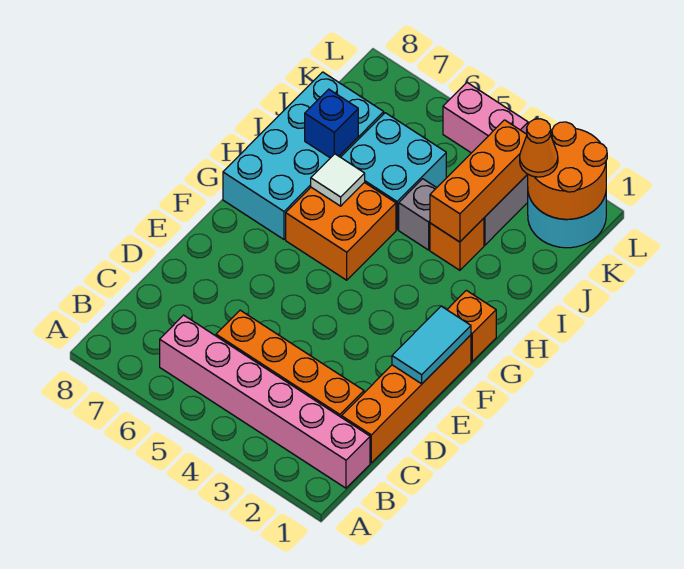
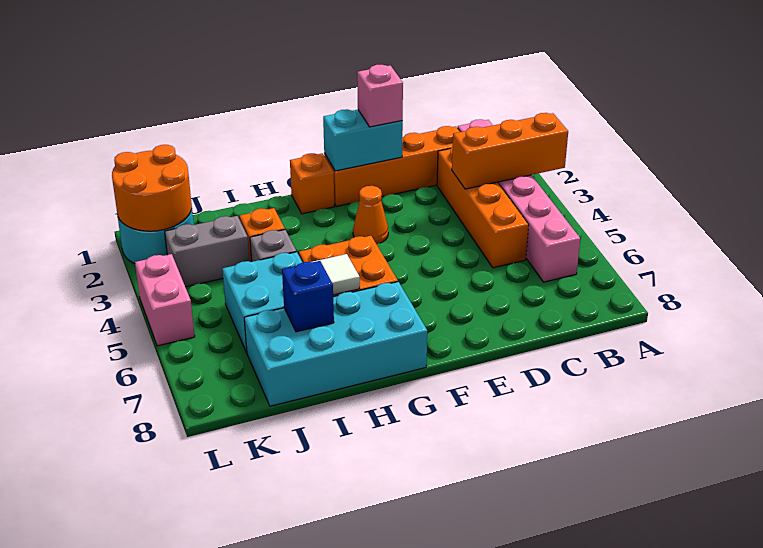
cyan 1x2 tile [392,306,471,384] -> cyan 1x2 brick [323,109,403,171]
none -> pink 1x1 brick [357,65,403,127]
orange 1x3 brick [430,120,527,242] -> orange 1x3 brick moved to [452,113,568,189]
orange 1x1 cone [520,119,558,177] -> orange 1x1 cone moved to [353,186,388,244]

